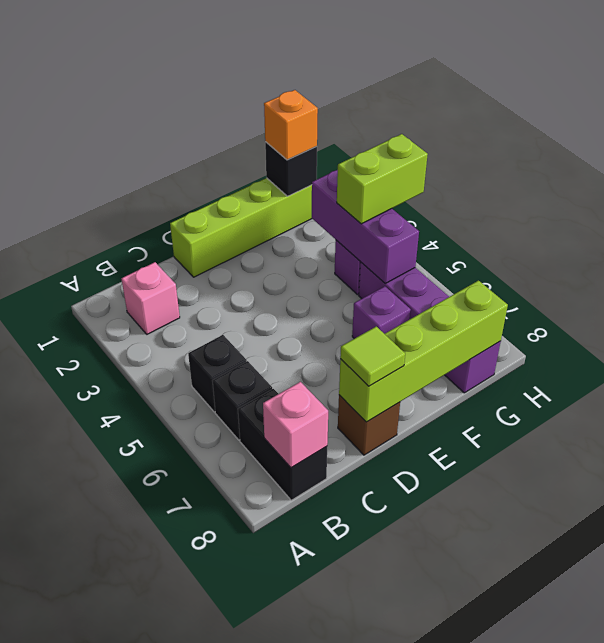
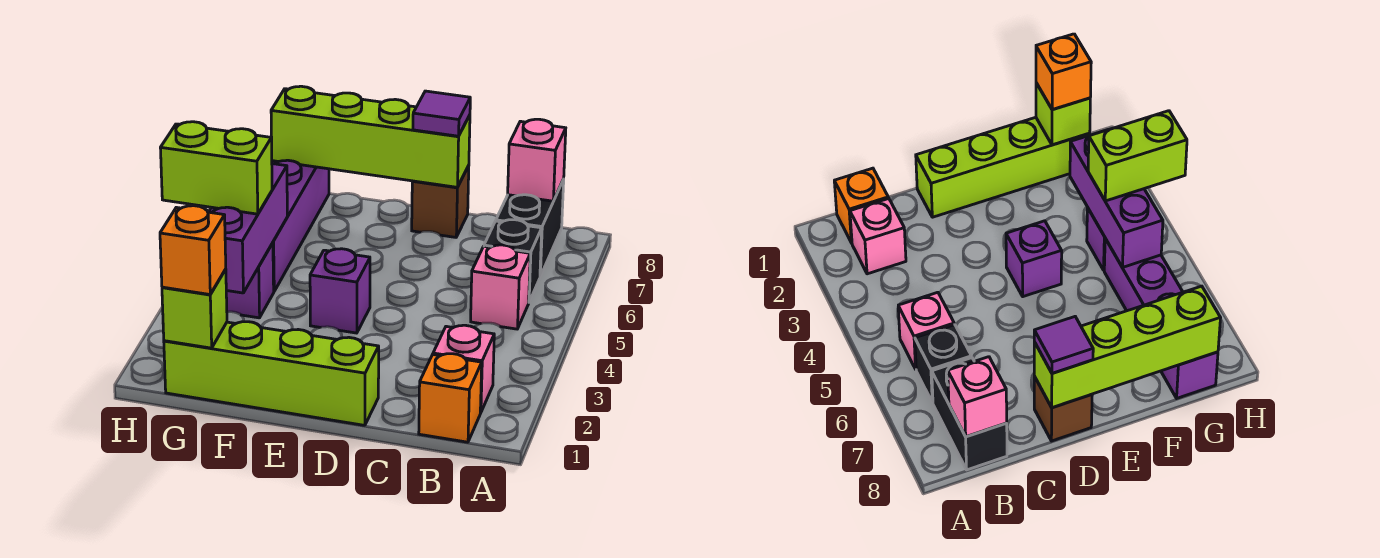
none -> orange 1x1 brick [419,354,482,442]
black 1x1 brick [188,335,247,412] -> pink 1x1 brick [471,245,530,329]
lime 1x1 tile [340,327,405,386] -> purple 1x1 tile [413,91,470,136]
purple 1x1 brick [352,286,411,339] -> purple 1x1 brick moved to [310,249,370,333]
black 1x1 brick [265,142,317,196] -> lime 1x1 brick [162,269,227,348]

